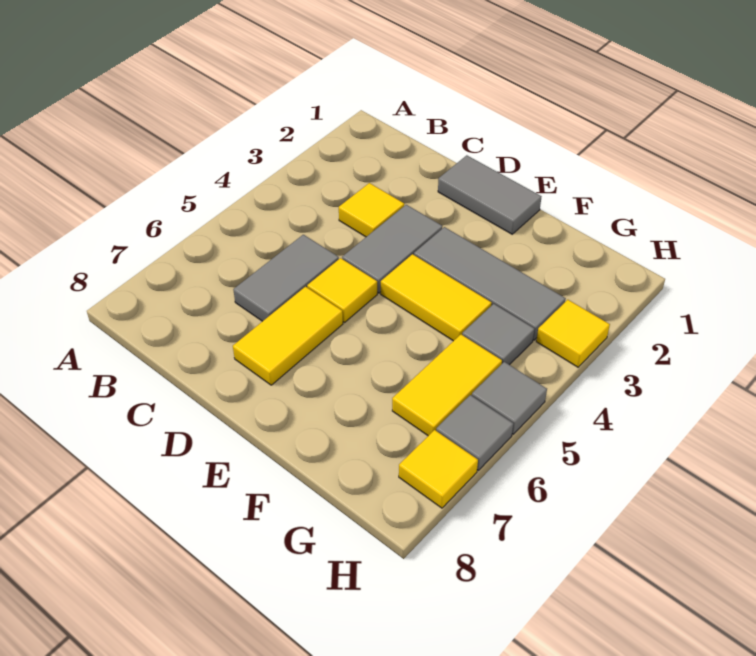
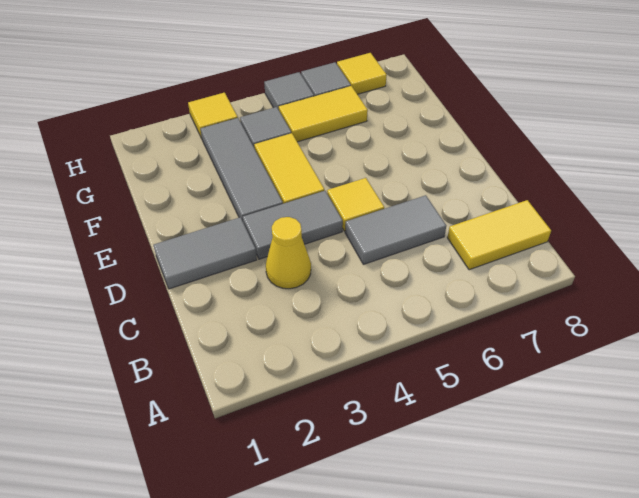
yellow 1x1 tile [339,183,404,237] -> yellow 1x1 cone [266,217,311,289]
grey 1x2 tile [438,155,541,234] -> grey 1x2 tile turned to [153,217,257,289]
yellow 1x2 tile [233,287,343,385] -> yellow 1x2 tile moved to [447,200,551,270]

